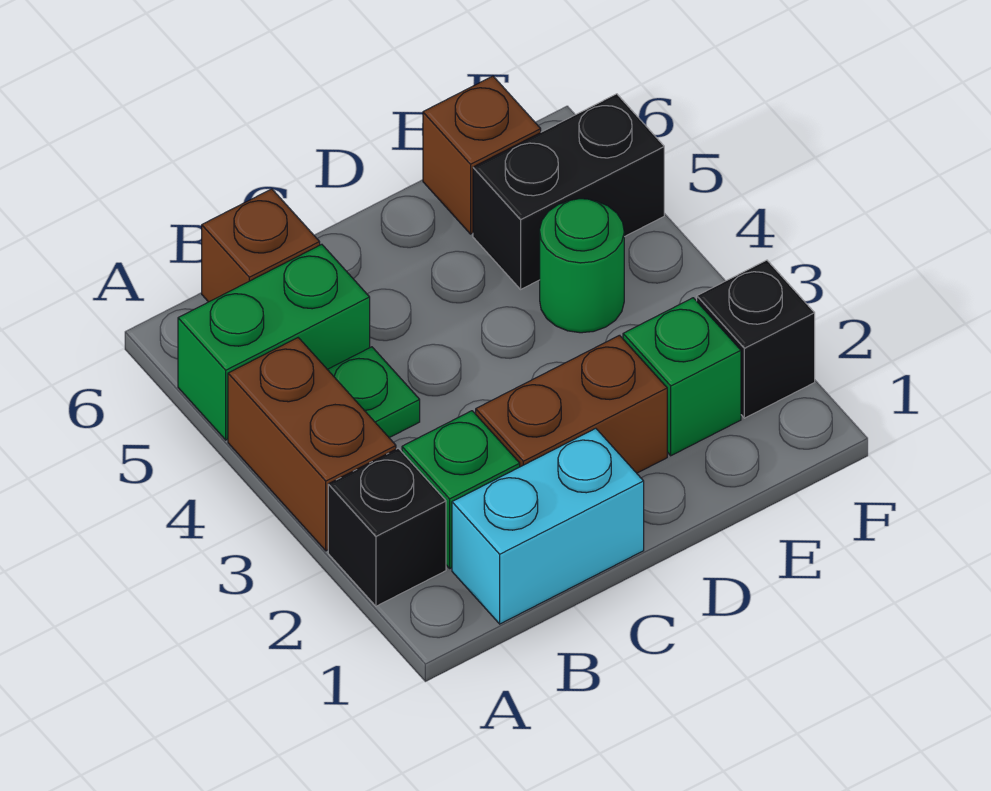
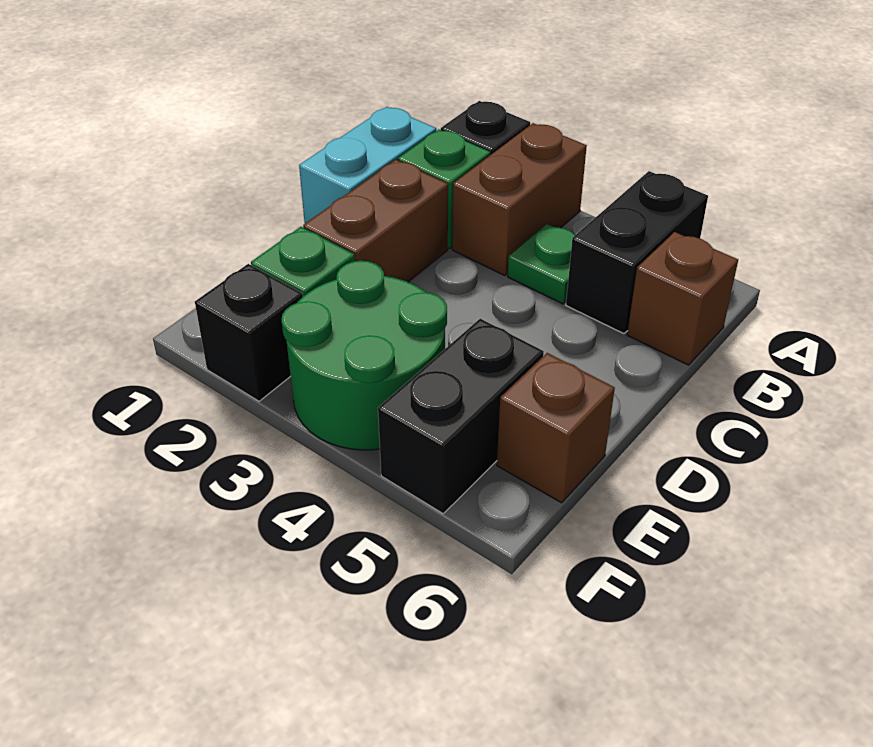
brown 1x2 brick [228,338,396,551] -> brown 1x2 brick turned to [452,123,587,276]
green 1x2 brick [178,244,370,440] -> black 1x2 brick [566,171,708,334]
green 1x1 round brick [540,199,624,333] -> green 2x2 round brick [282,261,447,450]

